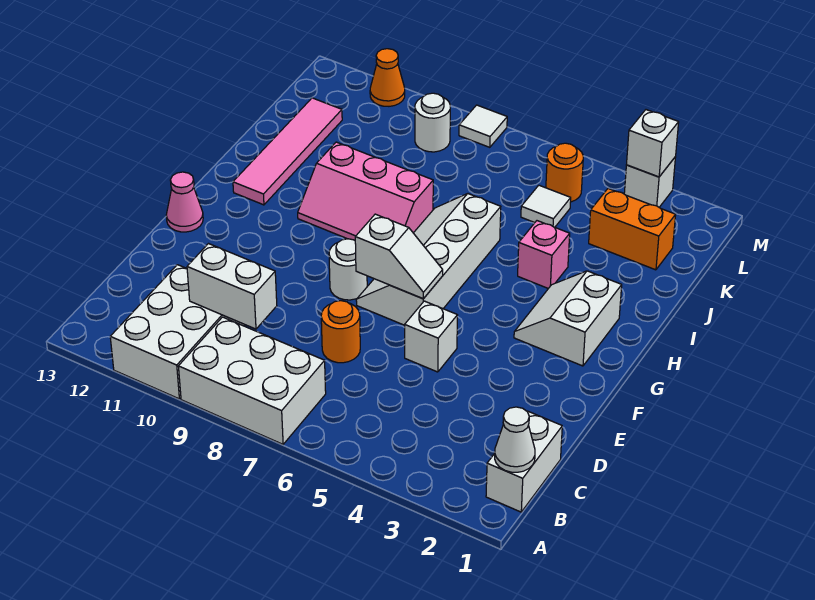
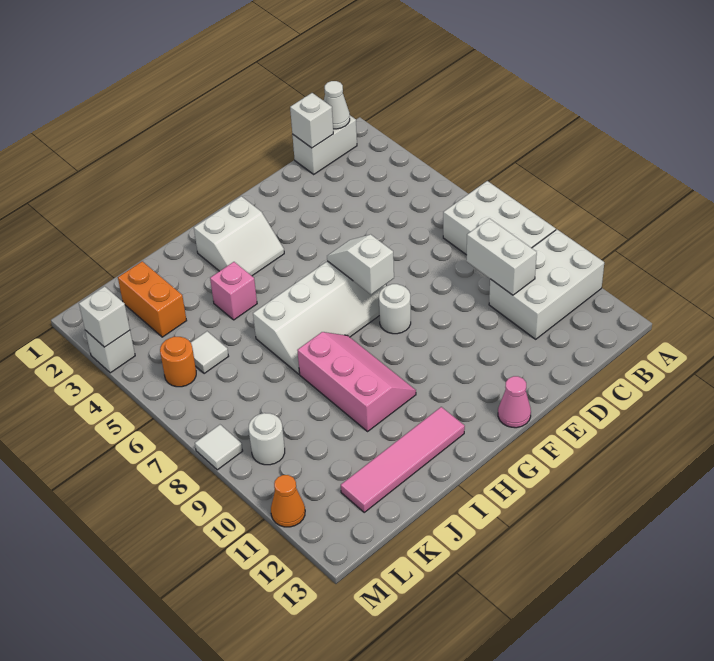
orange 1x1 round brick [321,301,360,363] -> none
white 1x1 brick [405,301,457,372] -> white 1x1 brick moved to [290,93,333,148]

